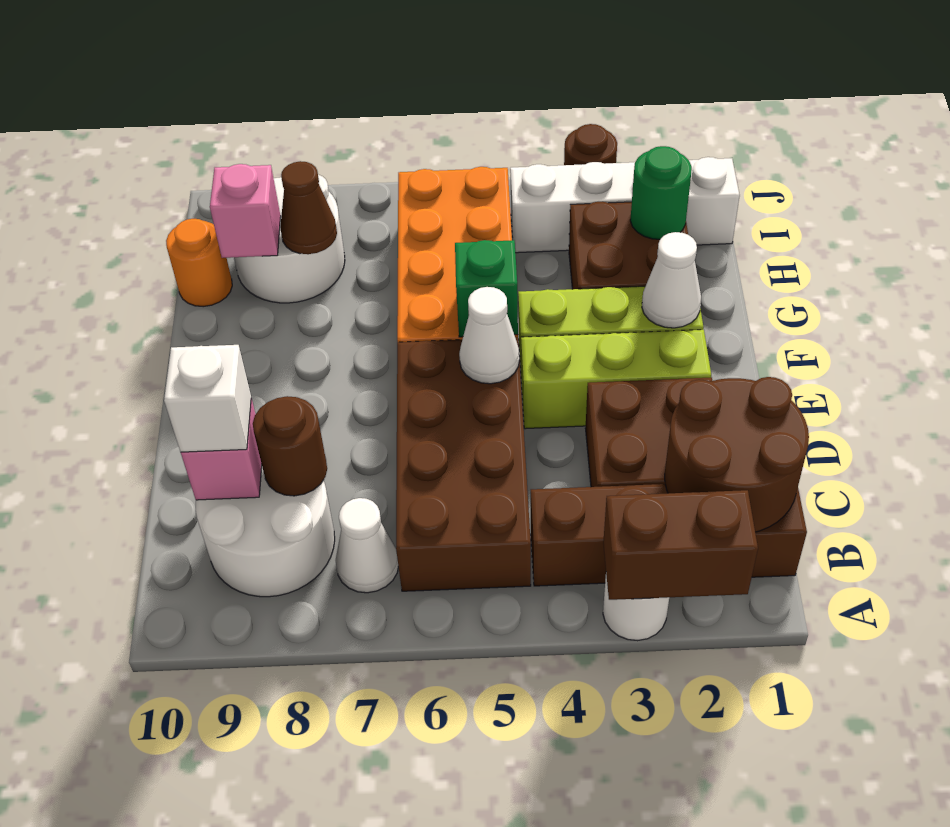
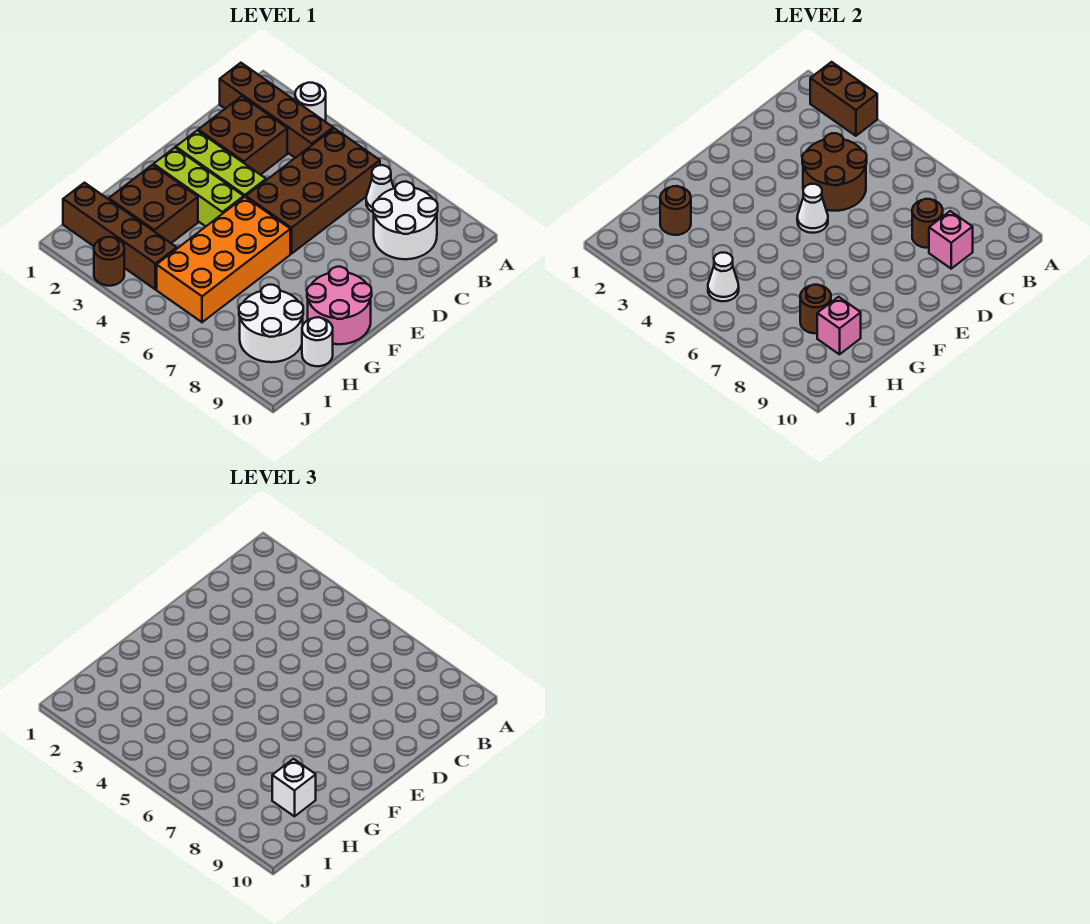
brown 2x2 round brick [665,377,809,532] -> brown 2x2 round brick moved to [802,133,867,211]
white 1x1 brick [164,345,251,452] -> white 1x1 brick moved to [272,759,316,816]
white 1x1 cone [642,232,701,328] -> white 1x1 cone moved to [708,253,739,301]
green 1x1 brick [455,240,518,337] -> none
none -> pink 2x2 round brick [307,267,372,344]
green 1x1 round brick [630,146,692,239] -> brown 1x1 round brick [660,186,691,235]
brown 1x1 cone [280,161,337,254] -> brown 1x1 round brick [800,285,831,333]
orange 1x1 round brick [166,219,232,307] -> white 1x1 round brick [302,317,333,366]
white 1x4 brick [510,157,740,253] -> brown 1x4 brick [63,183,177,289]

